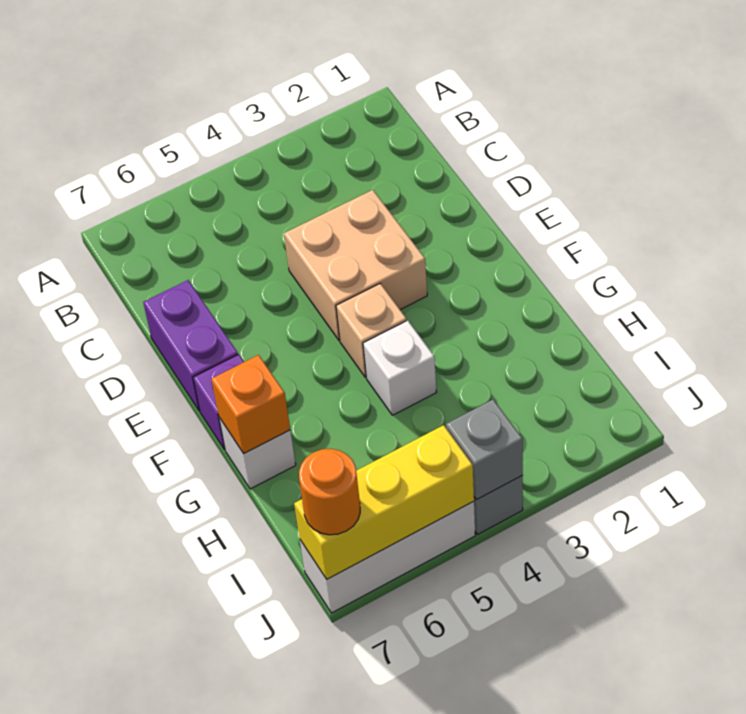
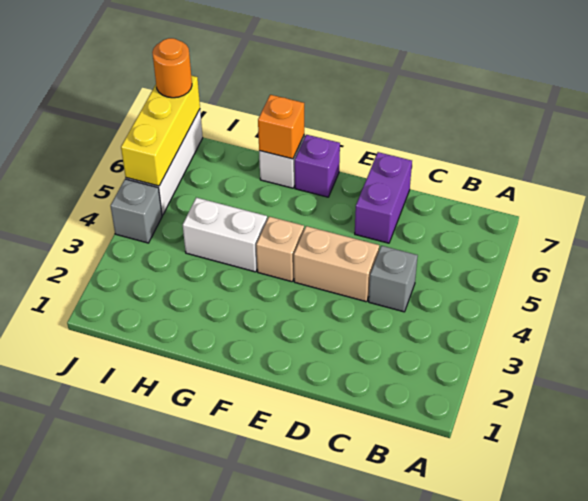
tan 2x2 brick [284,190,427,340] -> tan 1x2 brick [294,226,379,302]
purple 1x2 brick [143,280,238,411] -> purple 1x2 brick turned to [355,152,412,243]
white 1x1 brick [363,320,437,415] -> white 1x2 brick [183,198,267,272]
grey 1x1 brick [446,400,523,500] -> grey 1x1 brick moved to [369,246,418,312]

